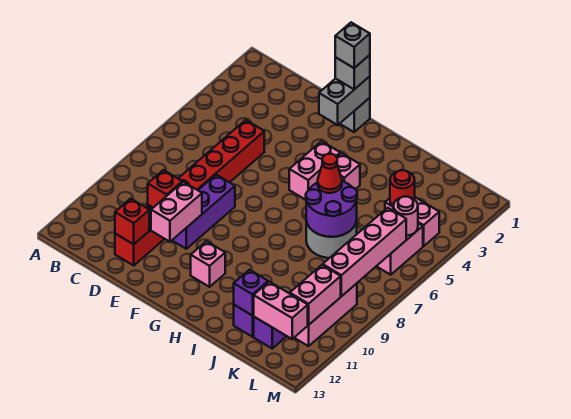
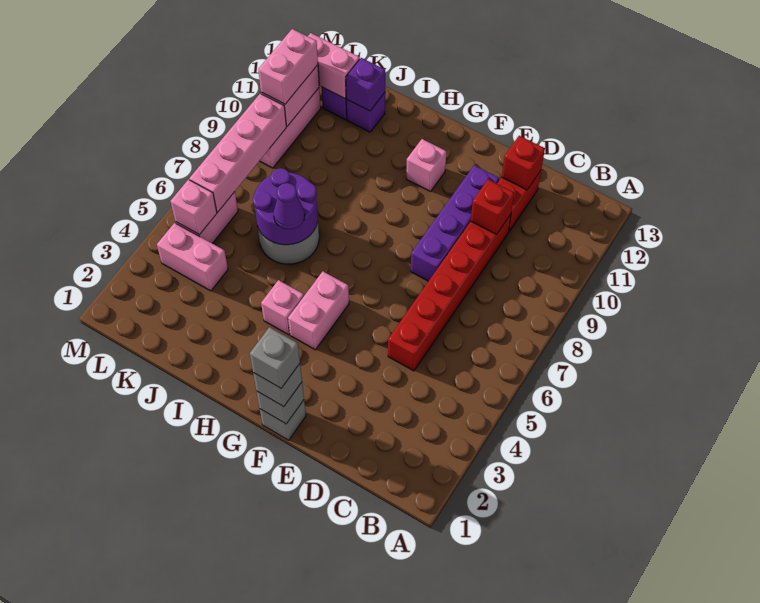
purple 1x3 brick [172,175,235,249] -> purple 1x4 brick [411,165,499,281]
pink 1x2 brick [151,182,202,242] -> pink 1x2 brick moved to [258,29,318,104]
grey 1x2 brick [319,76,370,125] -> grey 1x1 brick [257,382,304,424]
red 1x1 cone [318,154,342,193] -> purple 1x1 cone [274,183,305,229]
red 1x1 round brick [390,170,415,206] -> none
pink 1x1 round brick [393,196,418,236] -> pink 1x1 brick [171,180,217,235]

